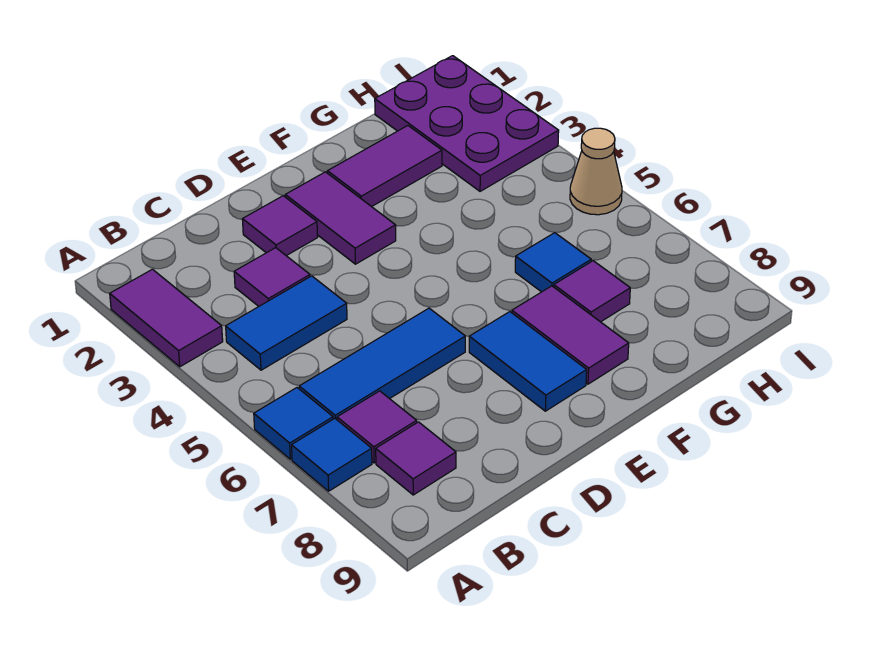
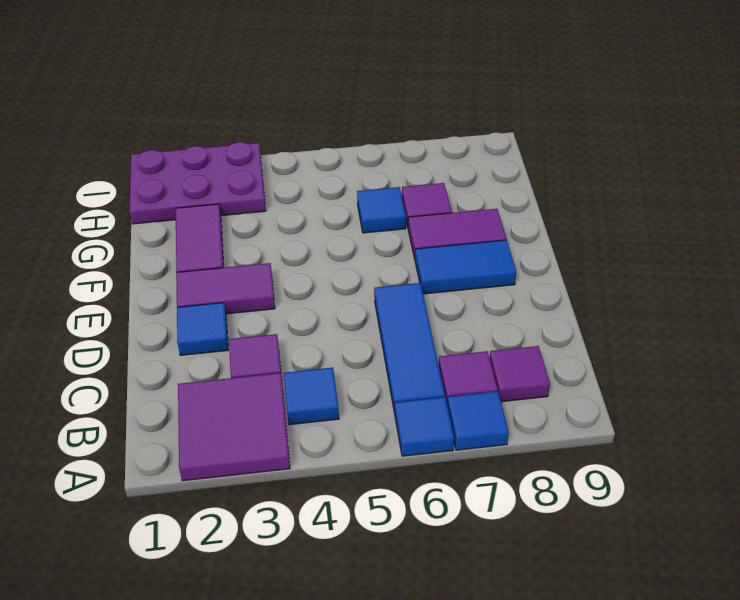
purple 1x2 tile [110,269,223,367] -> purple 2x2 tile [178,373,290,481]
blue 1x2 tile [226,276,347,370] -> blue 1x1 tile [284,368,339,425]
purple 1x1 tile [242,196,318,256] -> blue 1x1 tile [177,303,228,355]
tan 1x1 cone [570,128,622,215] -> none

